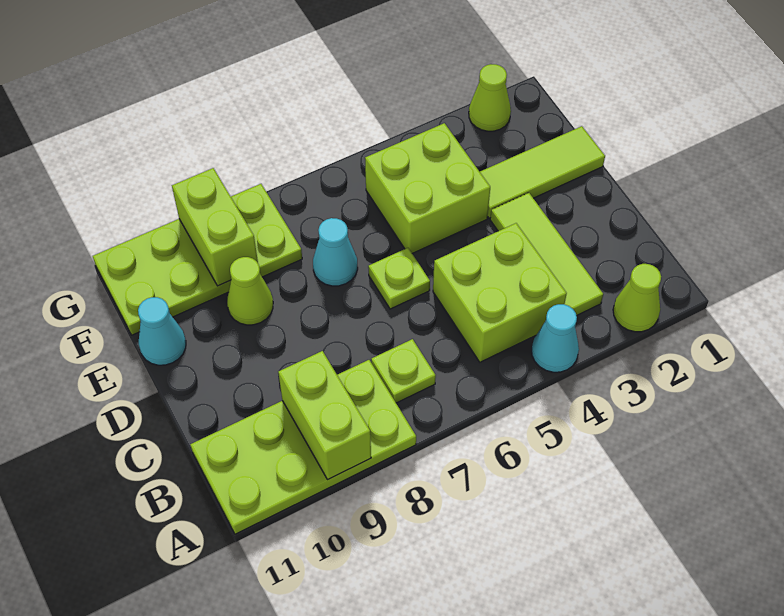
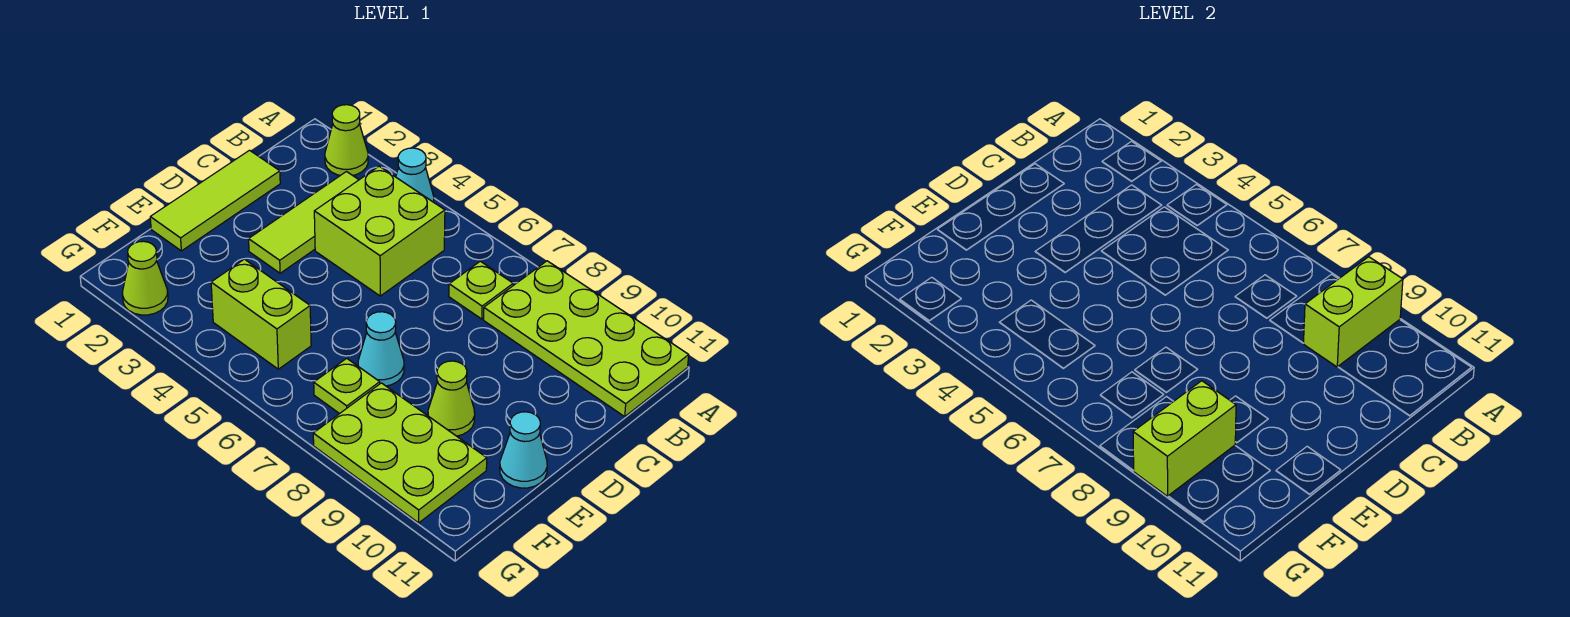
lime 1x1 plate [368,248,430,309] -> lime 1x1 plate moved to [314,358,380,414]
lime 1x3 tile [480,126,605,218] -> lime 1x3 tile turned to [150,150,280,251]
lime 2x2 brick [365,123,490,253] -> lime 1x2 brick [211,259,311,369]
lime 2x4 plate [93,184,302,335] -> lime 2x3 plate [313,383,487,523]

